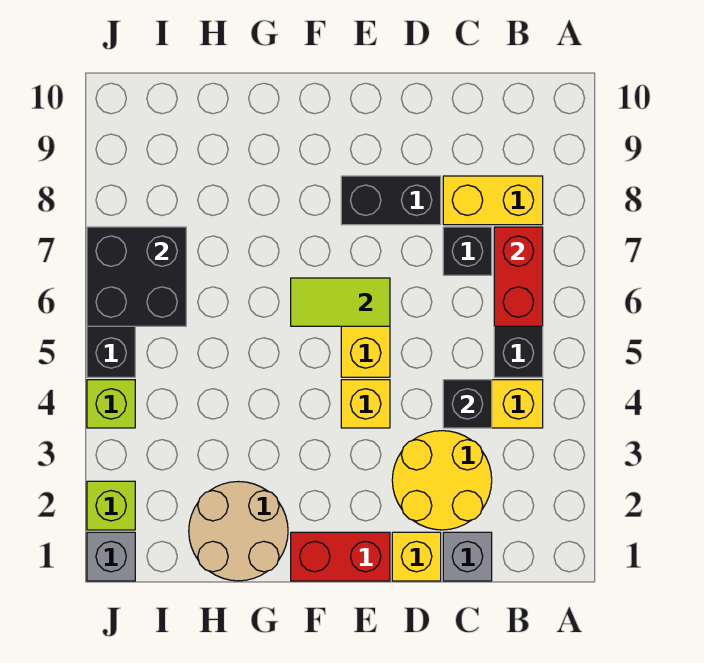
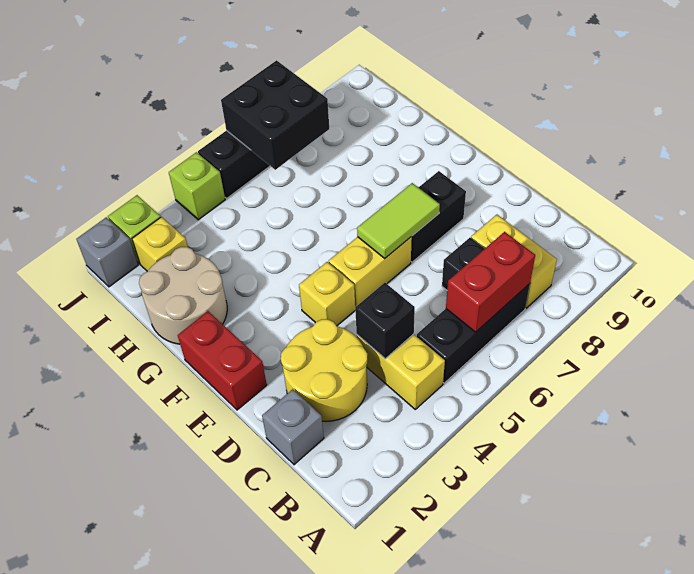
yellow 1x1 brick [392,532,441,581] -> yellow 1x1 brick moved to [132,217,188,271]
black 1x2 brick [341,176,441,225] -> black 1x2 brick turned to [411,171,466,262]
lime 1x2 tile [291,278,390,326] -> lime 1x2 tile turned to [357,183,440,258]

